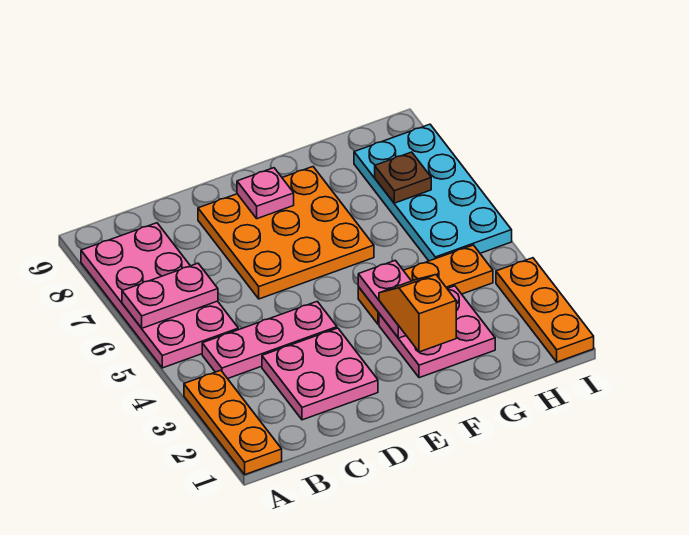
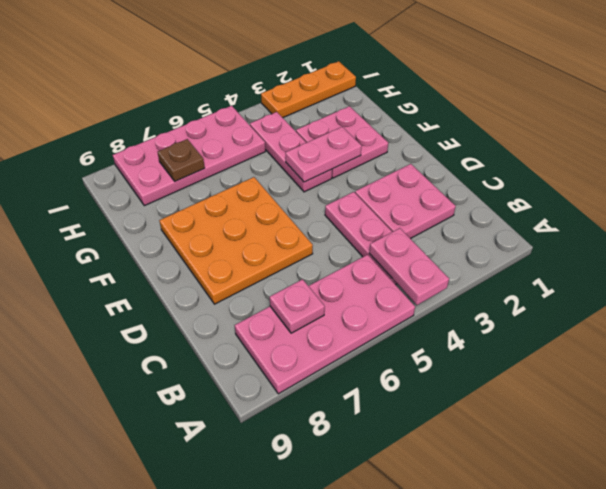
orange 1x3 plate [184,370,282,475] -> none
pink 1x2 plate [122,263,218,328] -> pink 1x2 plate moved to [369,228,449,305]
pink 1x1 plate [237,168,294,219] -> pink 1x1 plate moved to [270,279,325,333]
orange 1x2 slope [379,275,456,352] -> none
orange 1x3 plate [358,245,493,324] -> pink 1x3 plate [250,112,332,192]
cyan 2x4 plate [354,124,512,261] -> pink 2x4 plate [113,106,266,206]

